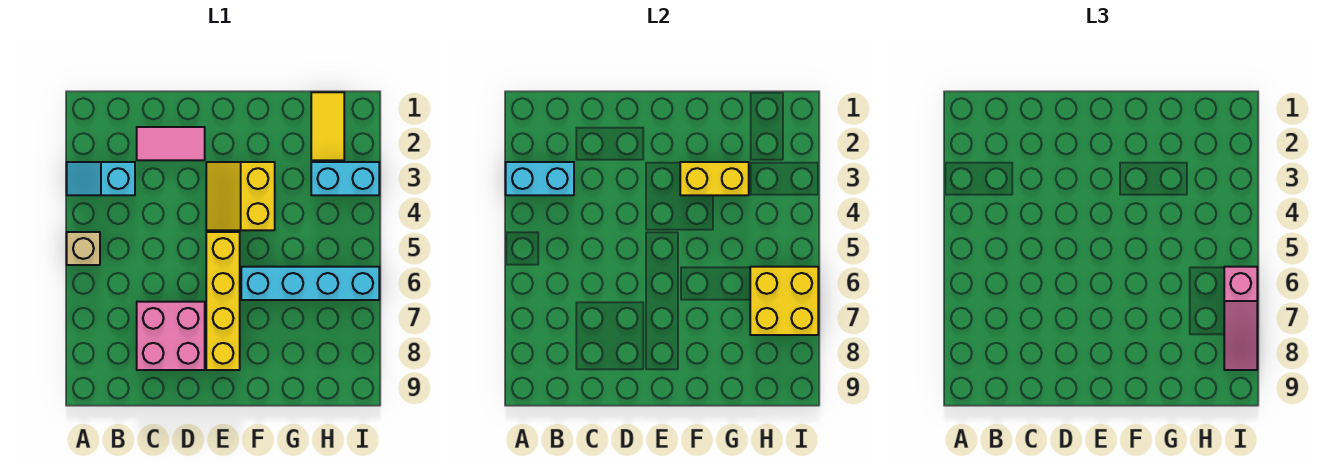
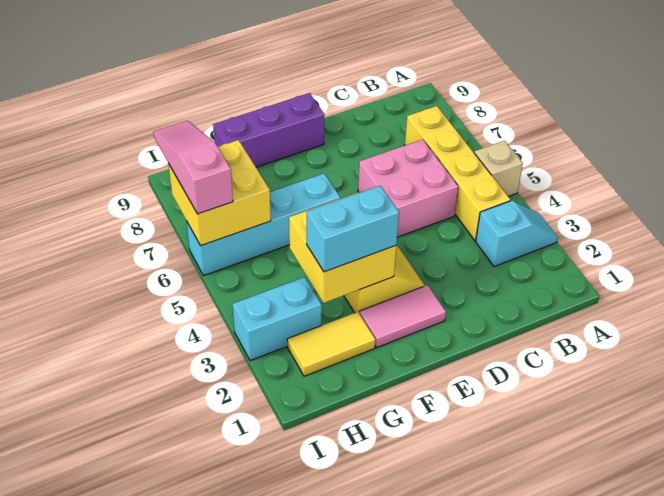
cyan 1x2 brick [506,162,574,195] -> cyan 1x2 brick moved to [307,186,399,272]
pink 1x2 tile [137,127,205,160] -> pink 1x2 tile moved to [360,285,446,347]
pink 2x2 brick [137,302,205,370] -> pink 2x2 brick moved to [358,139,458,237]
yellow 1x4 brick [206,232,240,370] -> yellow 1x4 brick moved to [405,106,510,240]
none -> purple 1x3 brick [213,93,324,167]
yellow 1x2 brick [680,162,749,195] -> yellow 2x2 brick [289,192,396,303]
yellow 1x2 tile [311,92,344,160] -> yellow 1x2 tile turned to [287,312,375,376]

